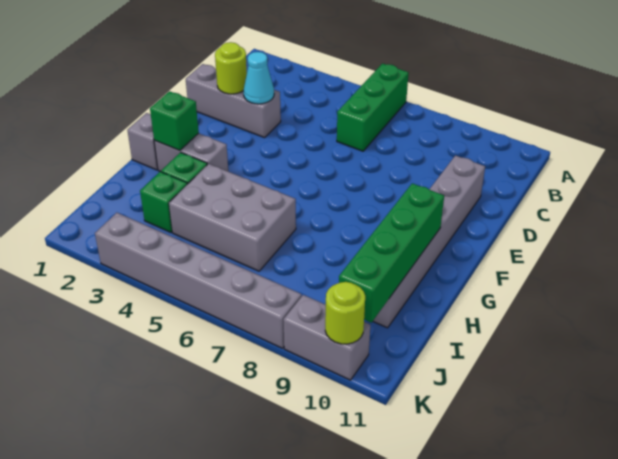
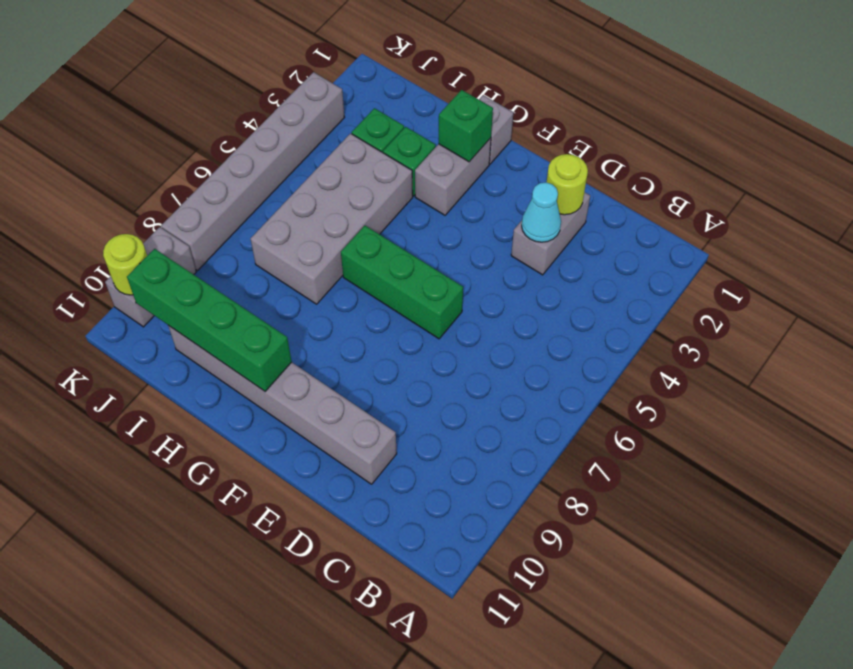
green 1x3 brick [337,64,409,151] -> green 1x3 brick moved to [341,226,463,339]
grey 1x3 brick [186,64,281,138] -> grey 1x2 brick [511,192,590,275]
grey 2x3 brick [169,164,296,271] -> grey 2x4 brick [250,133,413,304]

